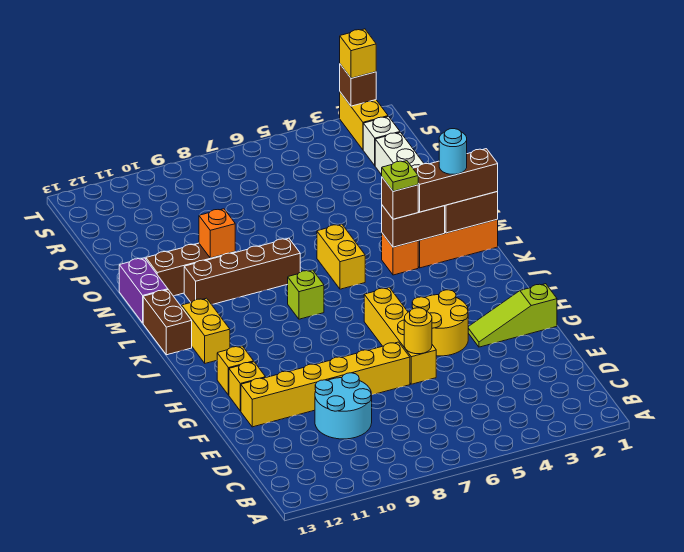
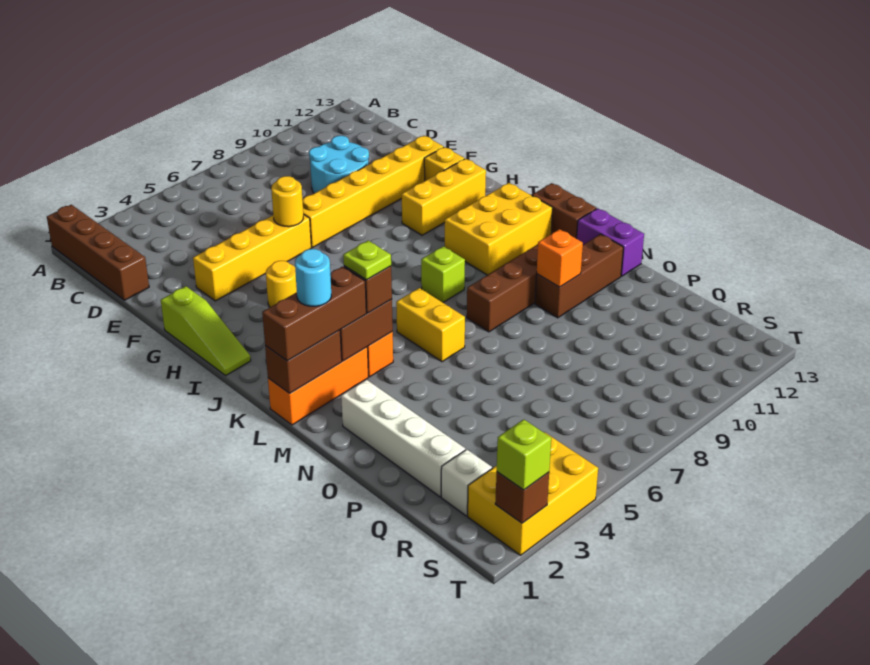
none -> brown 1x4 brick [47,205,149,300]
yellow 1x4 brick [364,287,436,384] -> yellow 1x4 brick turned to [193,214,311,301]
lime 1x3 slope [468,284,557,347] -> lime 1x3 slope turned to [161,286,251,375]
yellow 2x2 round brick [412,290,468,356] -> yellow 1x1 round brick [266,261,297,307]
yellow 1x1 brick [217,346,254,395] -> yellow 1x3 brick [402,159,486,235]
yellow 1x2 brick [182,298,230,363] -> yellow 2x3 brick [445,183,553,275]
yellow 1x2 brick [340,92,388,150] -> yellow 2x3 brick [468,432,598,555]
yellow 1x1 brick [340,29,376,78] -> lime 1x1 brick [497,419,551,490]

